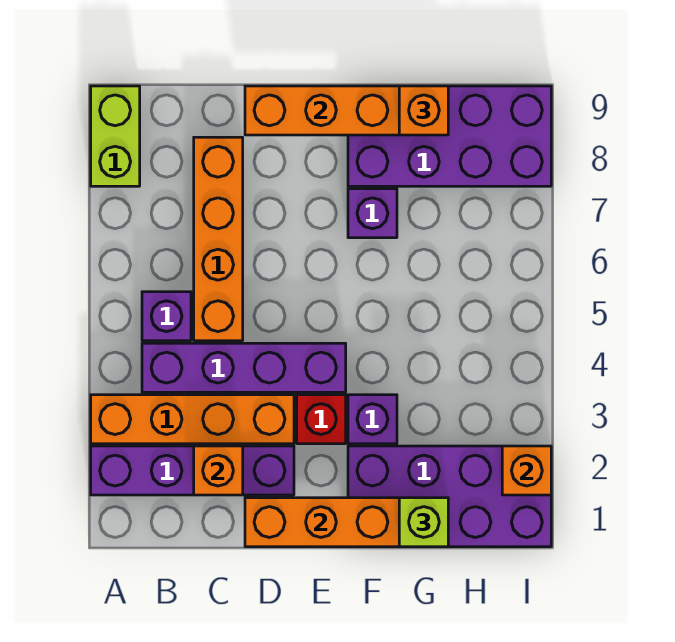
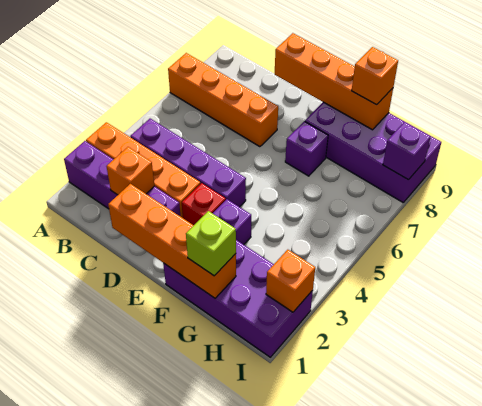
lime 1x2 brick [91,86,140,186] -> none
purple 1x1 brick [142,292,191,341] -> purple 1x1 brick moved to [383,122,431,180]
orange 1x4 brick [194,137,243,341] -> orange 1x4 brick turned to [168,53,278,147]

